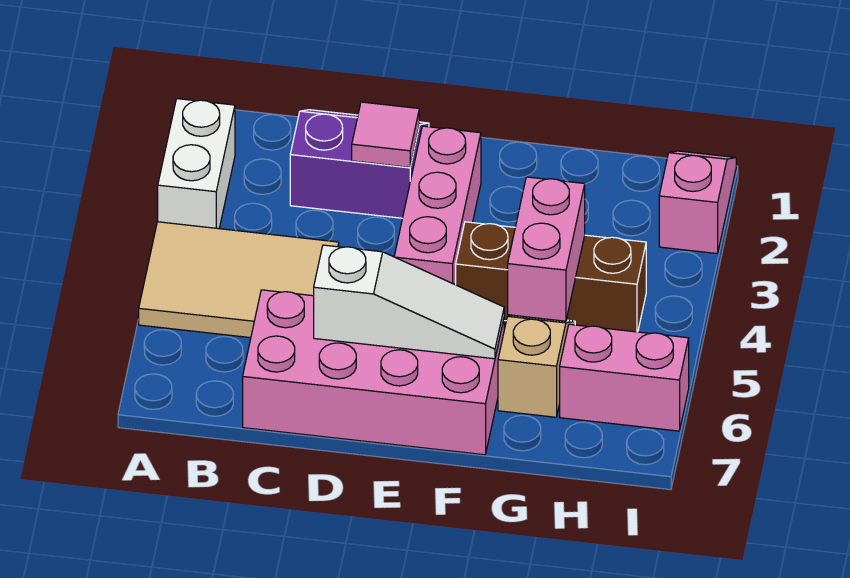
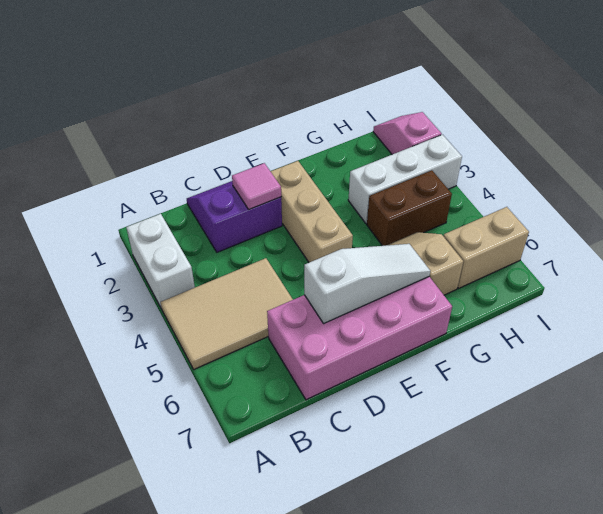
pink 1x3 brick [394,126,481,285] -> tan 1x3 brick [271,161,353,262]
brown 1x3 brick [456,222,646,332] -> brown 1x2 brick [367,170,452,246]
none -> white 1x3 brick [348,135,462,224]
pink 1x2 brick [508,177,585,321] -> none
pink 1x2 brick [560,324,689,431] -> tan 1x2 brick [443,207,529,288]

